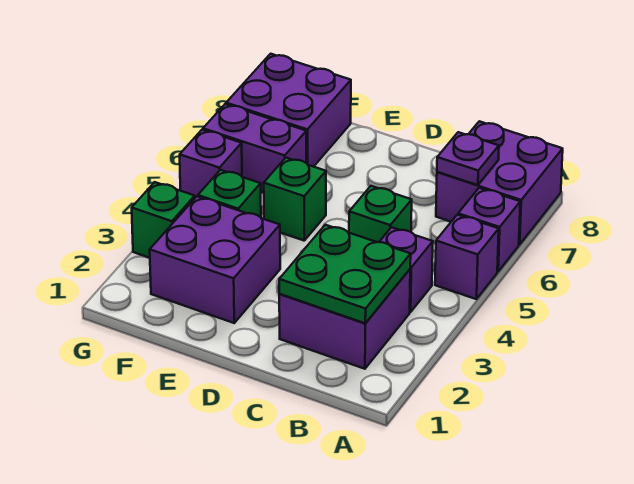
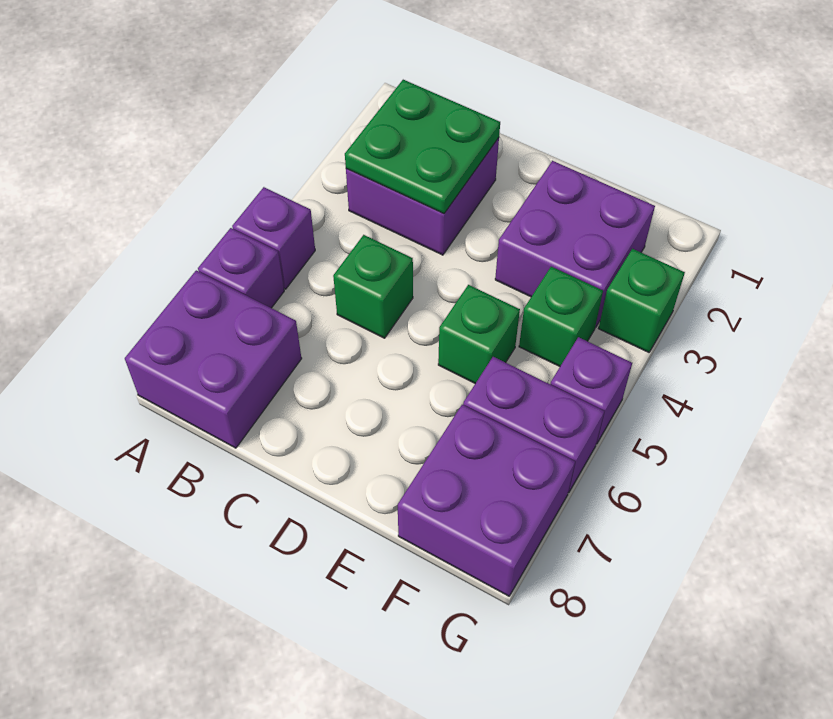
purple 1x1 brick [380,227,433,312] -> none
purple 1x1 plate [437,132,499,185] -> none

